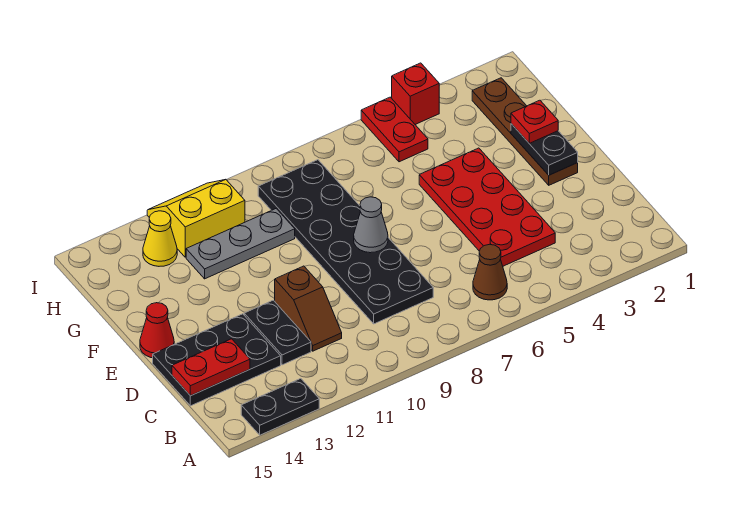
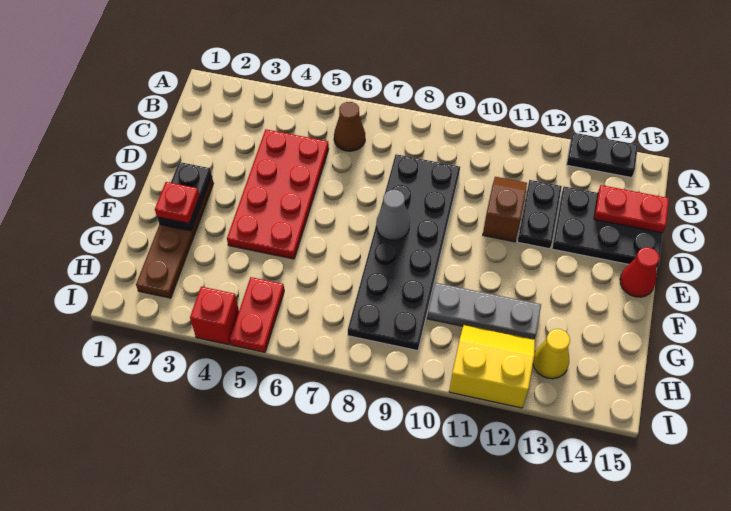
yellow 2x2 slope [147,179,245,257] -> yellow 2x2 slope turned to [449,324,535,408]

